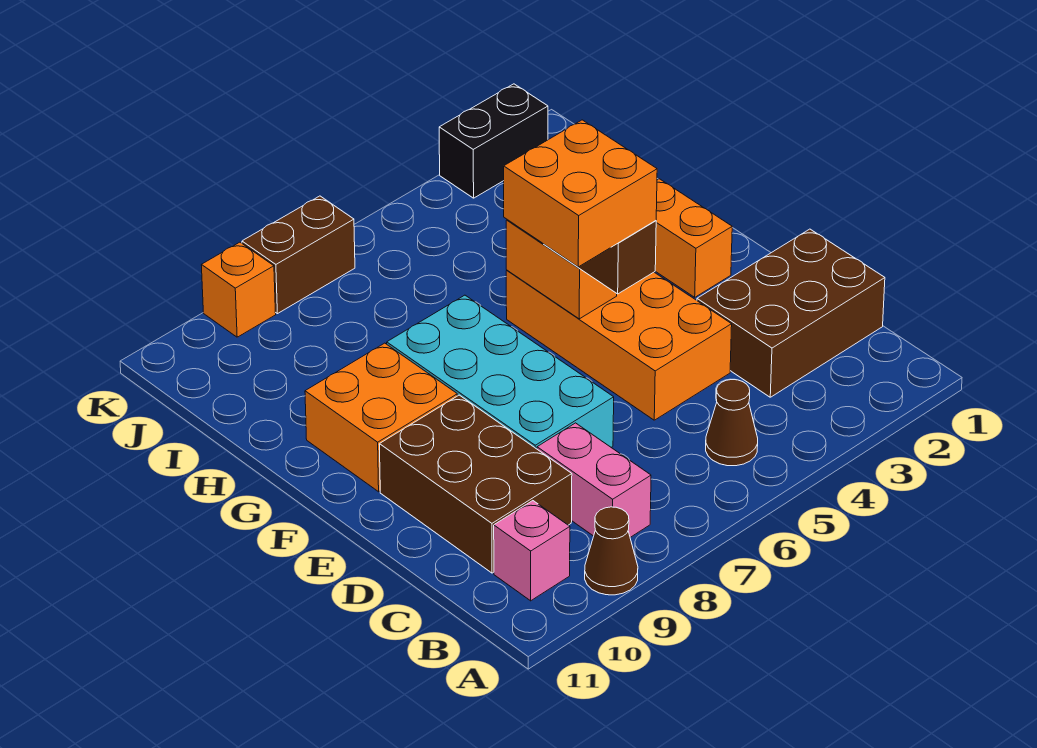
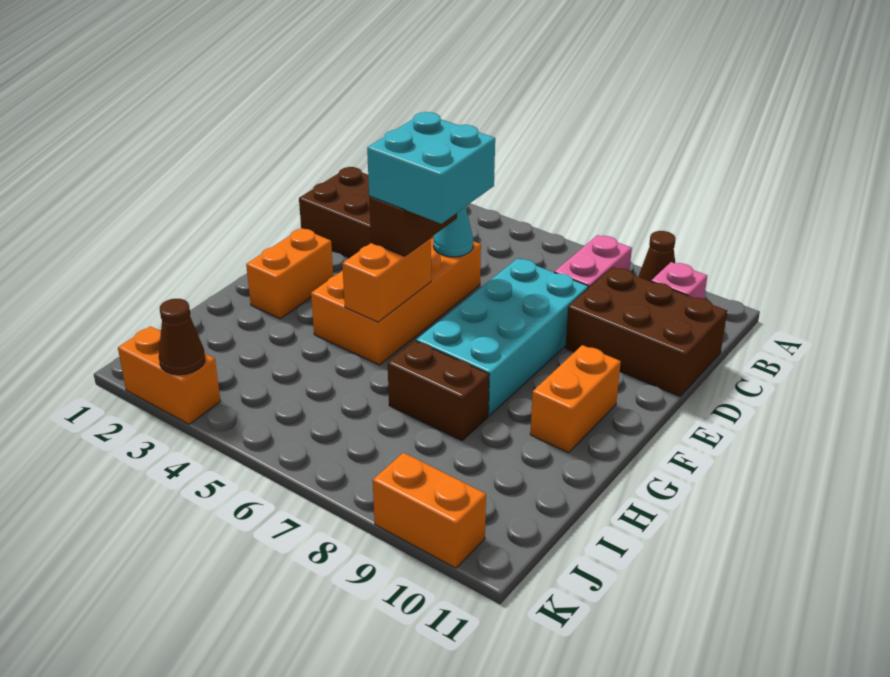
brown 1x1 cone [706,380,758,466] -> brown 1x1 cone moved to [159,299,205,375]
brown 2x3 brick [379,395,572,573] -> brown 2x3 brick turned to [565,267,727,396]
none -> cyan 1x1 cone [433,207,473,257]
orange 2x2 brick [504,120,657,267] -> cyan 2x2 brick [367,112,495,224]
orange 2x2 brick [305,343,457,492] -> orange 1x2 brick [530,345,621,453]
black 1x2 brick [439,84,548,198] -> orange 1x2 brick [118,326,221,424]
brown 1x2 brick [242,196,355,314] -> brown 1x2 brick moved to [388,341,489,441]
orange 1x1 brick [201,242,276,337] -> orange 1x2 brick [373,453,486,568]

